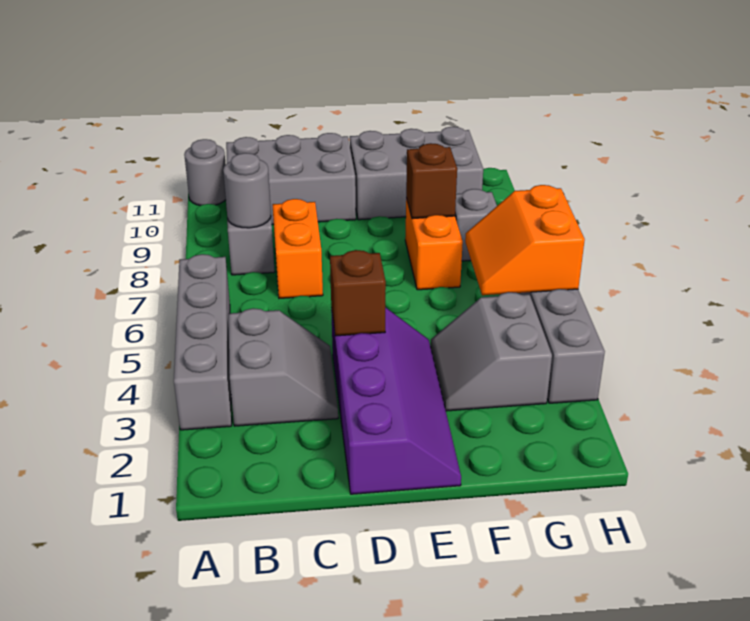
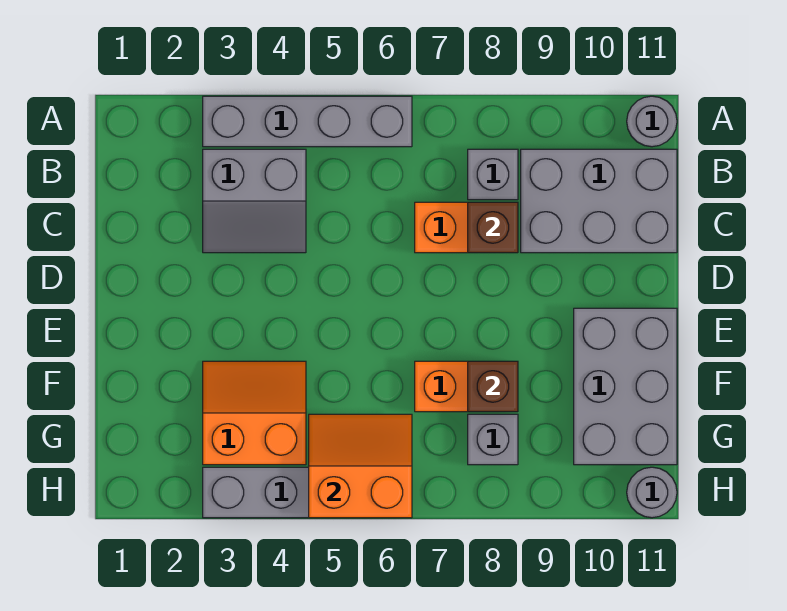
grey 1x1 round brick [223,153,271,228] -> grey 1x1 round brick moved to [627,467,677,518]
grey 2x3 brick [226,133,356,225] -> grey 2x3 brick turned to [521,149,677,253]
purple 2x4 slope [331,307,461,494] -> none
brown 1x1 brick [330,250,386,336] -> brown 1x1 brick moved to [468,202,518,253]
grey 2x2 slope [431,292,552,411] -> orange 2x2 slope [203,361,306,465]

